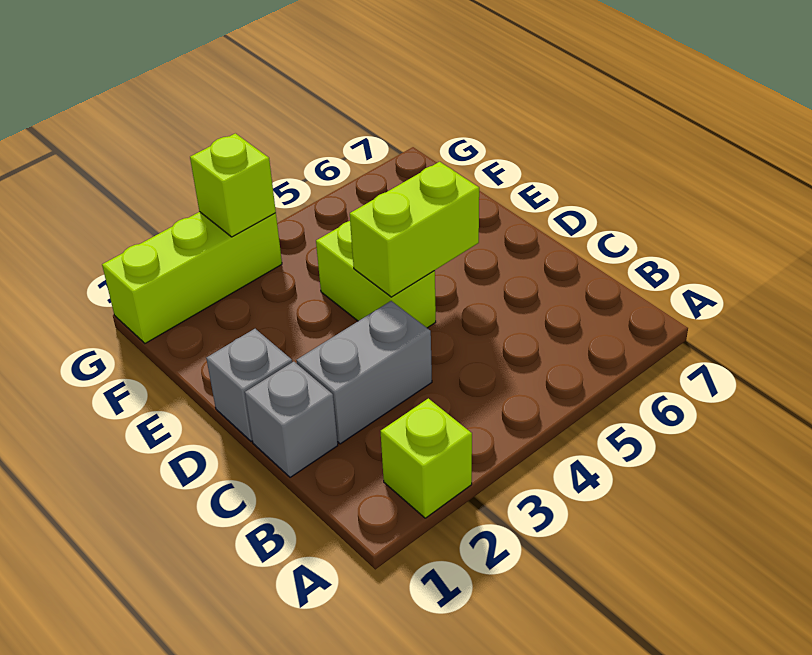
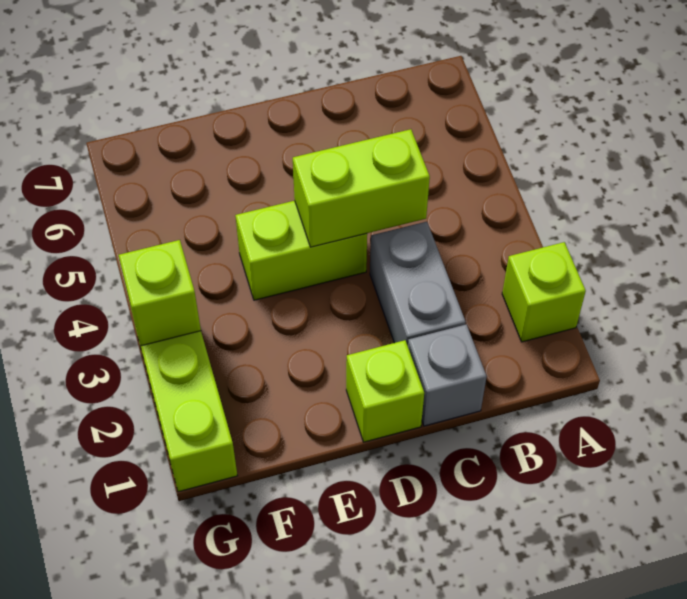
grey 1x1 brick [206,329,292,441] -> lime 1x1 brick [346,340,424,442]
lime 1x2 brick [350,162,479,297] -> lime 1x2 brick turned to [293,129,430,247]

